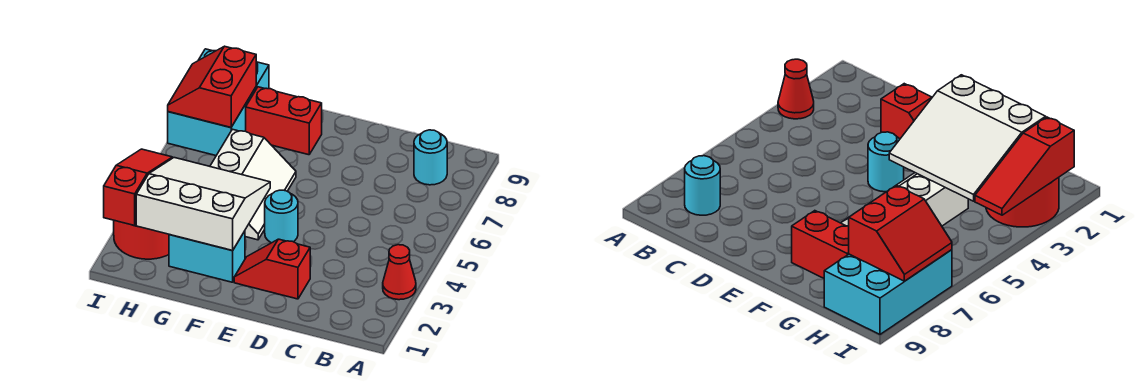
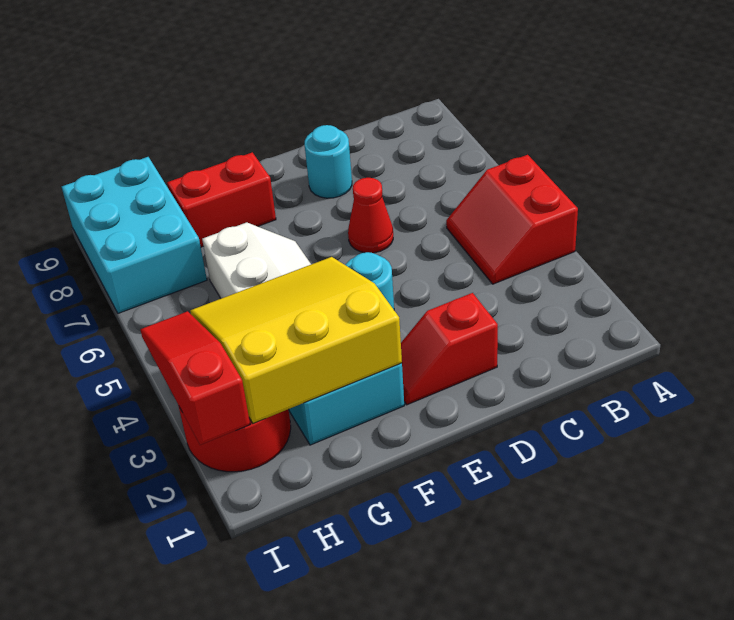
red 1x1 cone [383,245,416,300] -> red 1x1 cone moved to [348,178,393,253]
cyan 1x1 round brick [414,130,447,185] -> cyan 1x1 round brick moved to [304,125,352,198]
white 3x3 slope [136,158,270,251] -> yellow 3x3 slope [190,257,402,424]
red 2x2 slope [168,46,256,127] -> red 2x2 slope moved to [446,155,578,284]

